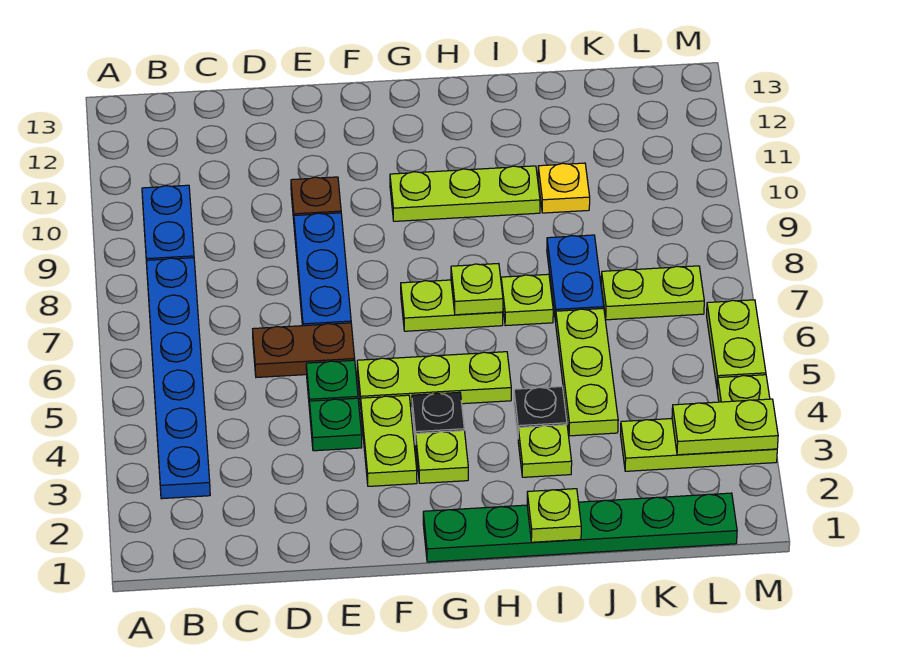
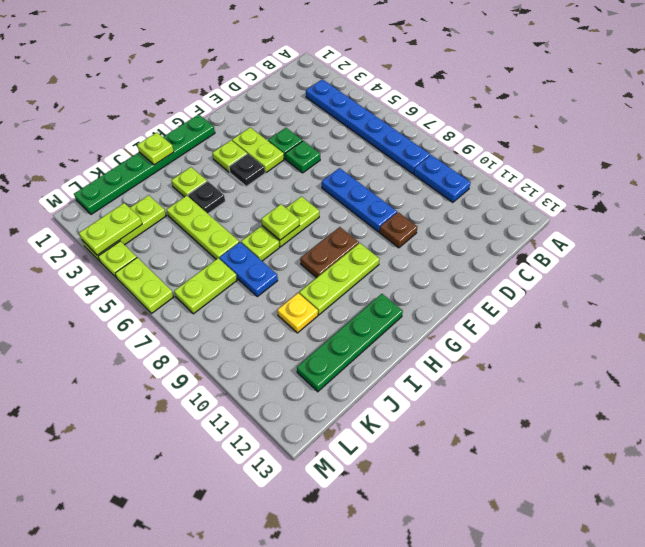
brown 1x2 plate [253,323,355,377] -> brown 1x2 plate moved to [300,227,359,278]
lime 1x3 plate [357,352,511,407] -> none
none -> green 1x4 plate [297,294,403,392]

